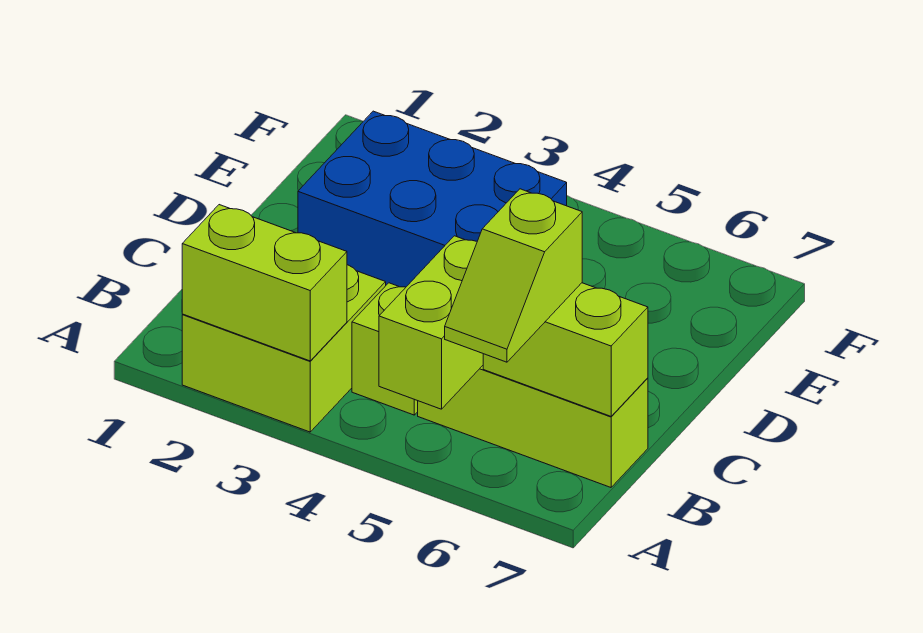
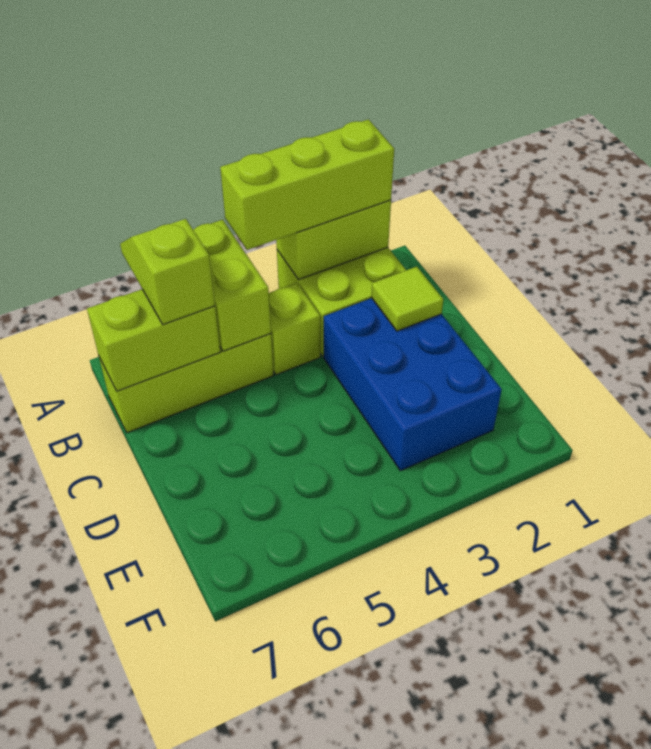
none -> lime 1x3 brick [220,119,394,250]
none -> lime 1x1 tile [371,267,443,331]
blue 2x3 brick [298,111,567,287] -> blue 2x3 brick turned to [324,298,502,471]

